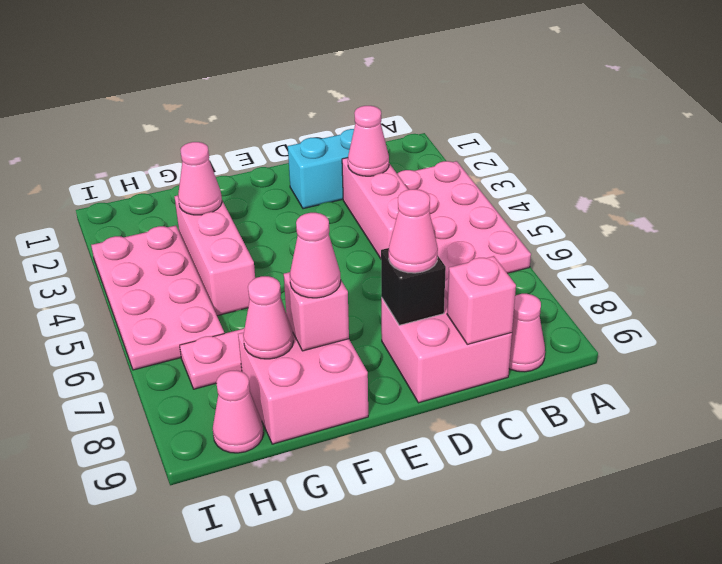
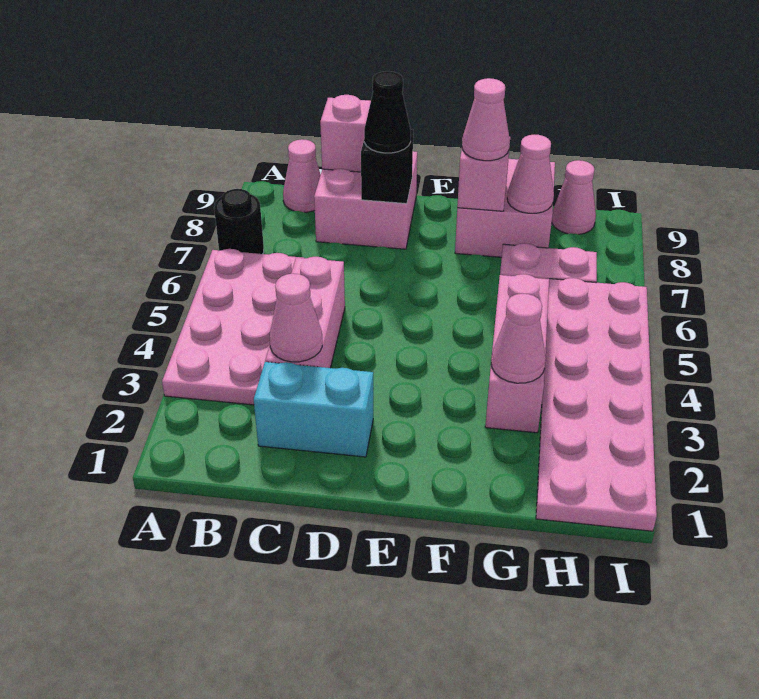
none -> black 1x1 round brick [214,189,264,254]
pink 1x1 cone [389,189,438,273] -> black 1x1 cone [364,71,411,153]
pink 2x4 plate [91,226,224,370] -> pink 2x6 plate [536,278,657,531]

